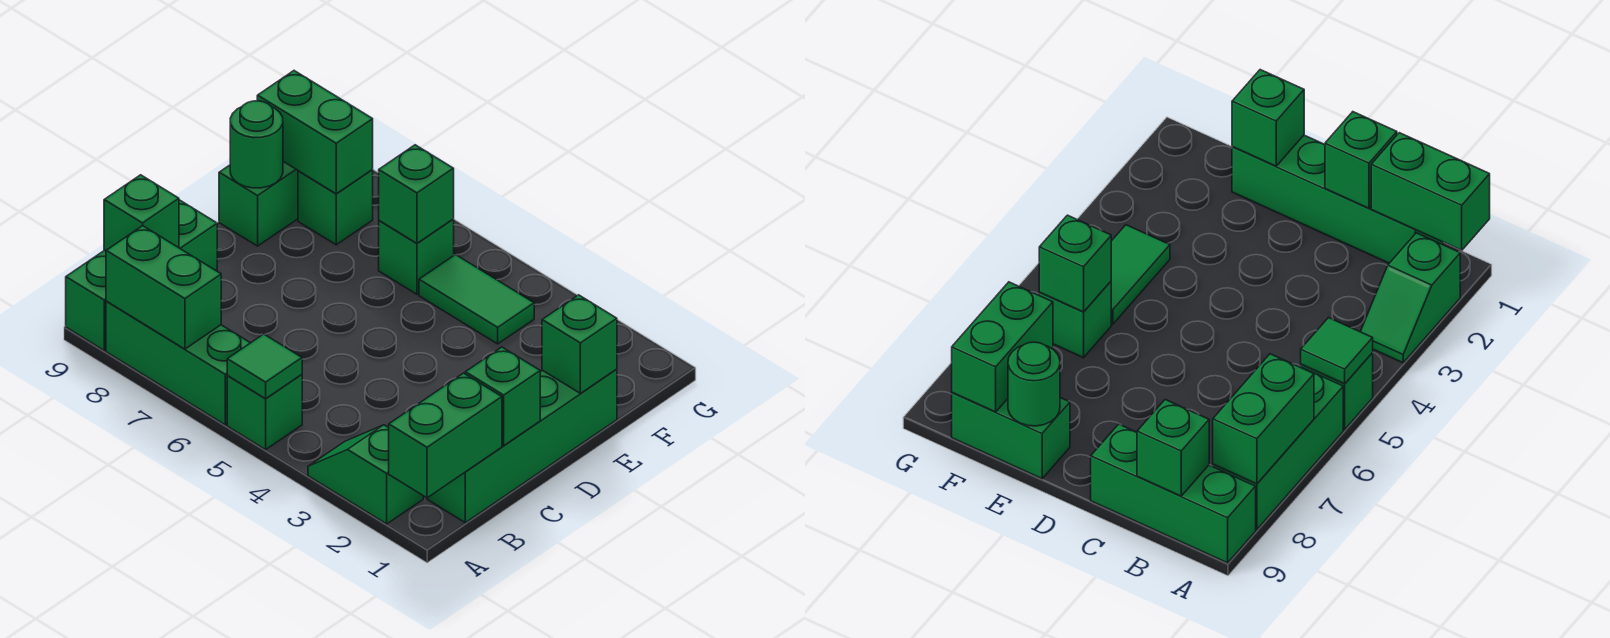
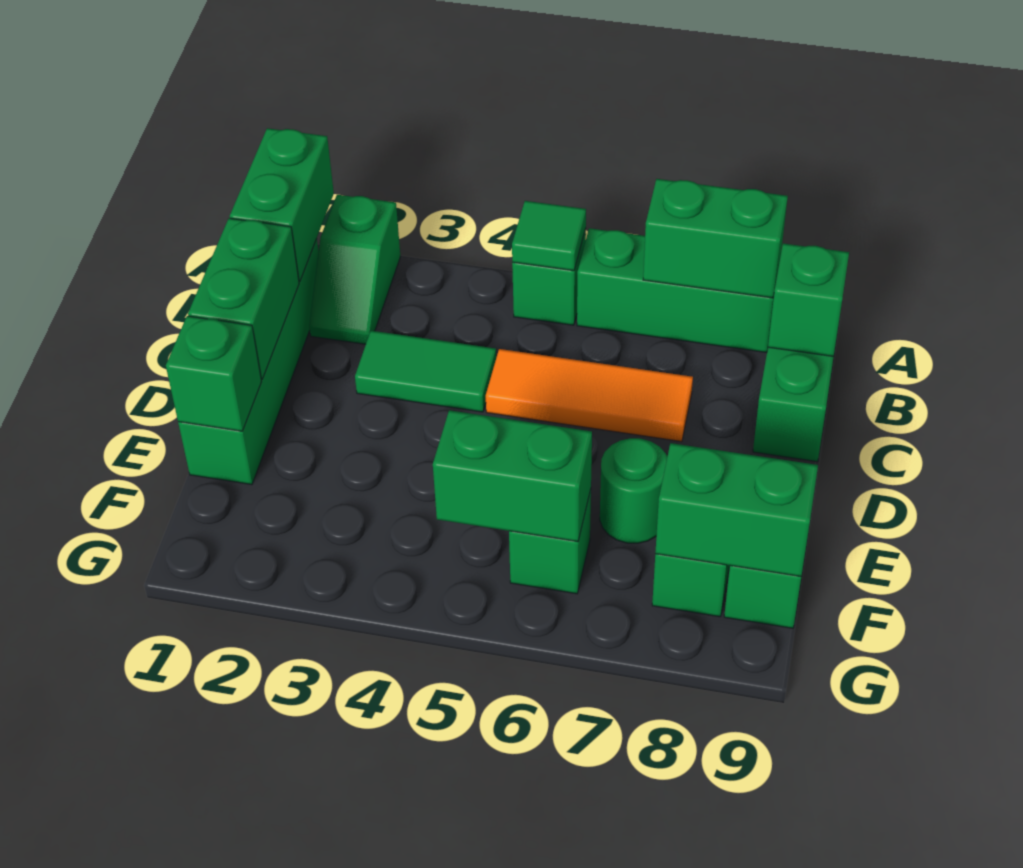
green 1x2 slope [308,425,423,524] -> green 1x2 slope turned to [309,195,400,344]
green 1x1 brick [465,347,540,445] -> green 1x2 brick [188,218,299,379]
none -> orange 1x3 tile [486,349,693,442]
green 1x1 round brick [230,101,283,188] -> green 1x1 round brick moved to [600,438,667,543]
green 1x2 tile [419,255,534,344] -> green 1x2 tile moved to [355,331,496,412]
green 1x1 brick [379,145,454,243] -> green 1x2 brick [433,410,592,542]

